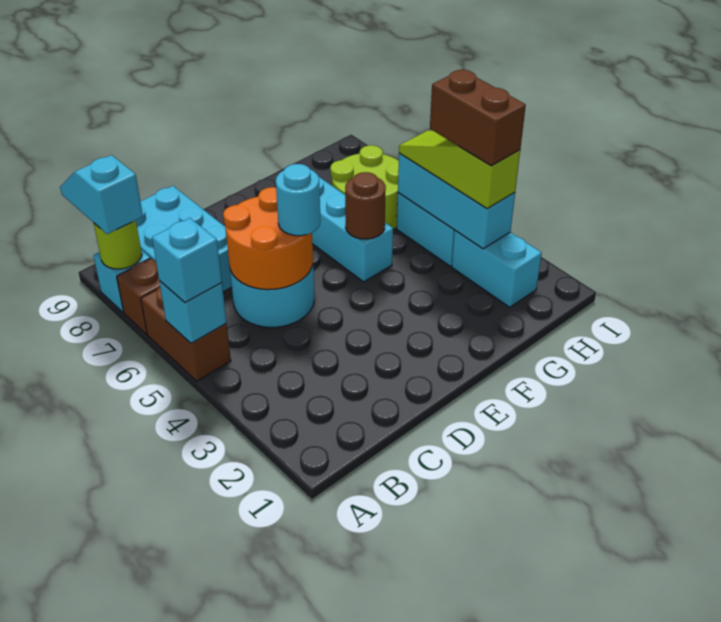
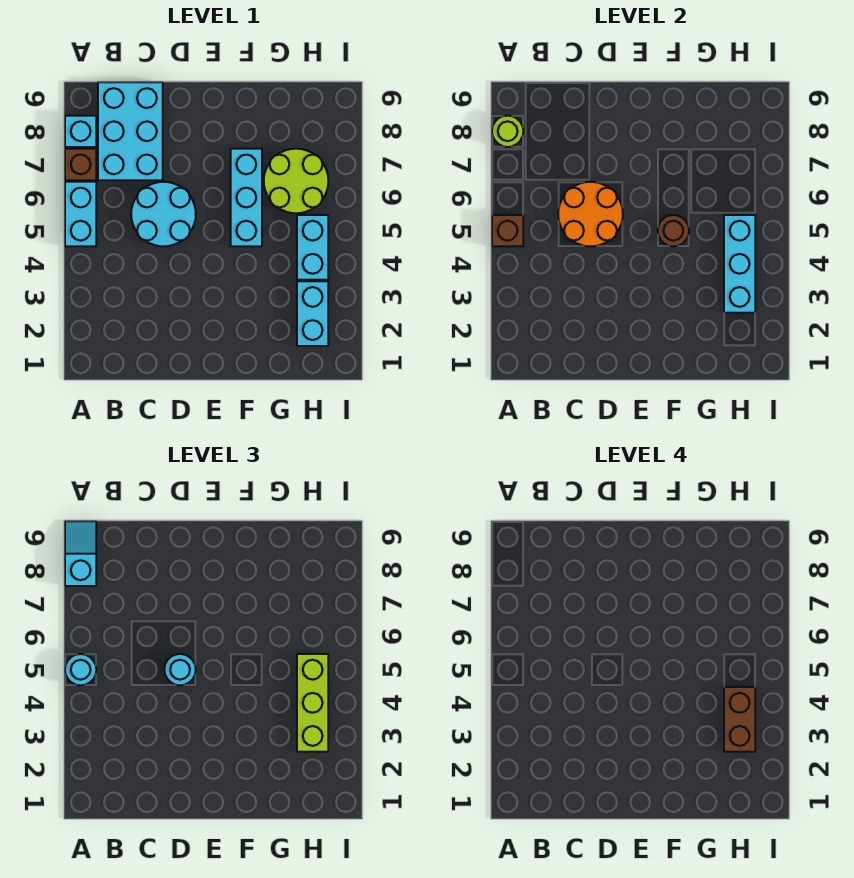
brown 1x2 brick [141,287,231,381] -> cyan 1x2 brick [65,182,96,246]
cyan 1x1 brick [159,281,226,343] -> brown 1x1 brick [492,215,523,246]
cyan 1x1 brick [152,218,222,303] -> cyan 1x1 round brick [65,654,96,685]
lime 1x3 slope [399,130,520,209] -> lime 1x3 brick [297,654,328,752]

